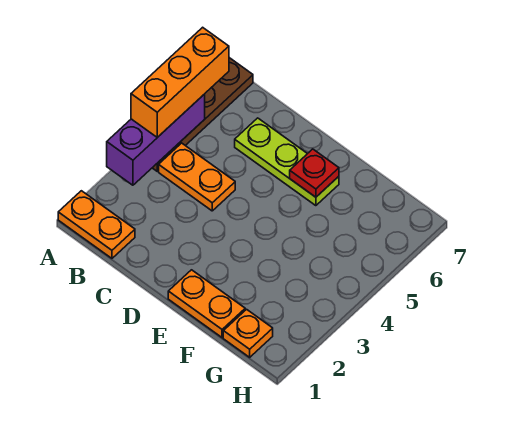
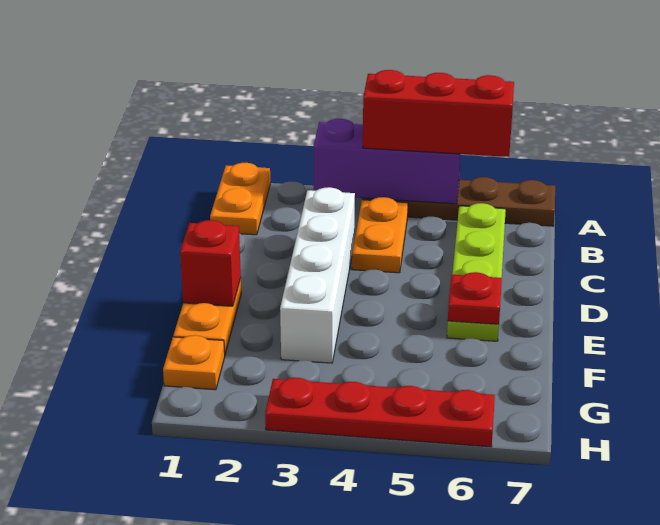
orange 1x3 brick [131,27,229,137] -> red 1x3 brick [363,70,514,157]
none -> white 1x4 brick [280,187,355,363]
lime 1x3 plate [235,118,339,206] -> lime 1x4 plate [447,203,506,341]
none -> red 1x1 brick [180,220,241,306]
none -> red 1x4 plate [265,378,495,447]

